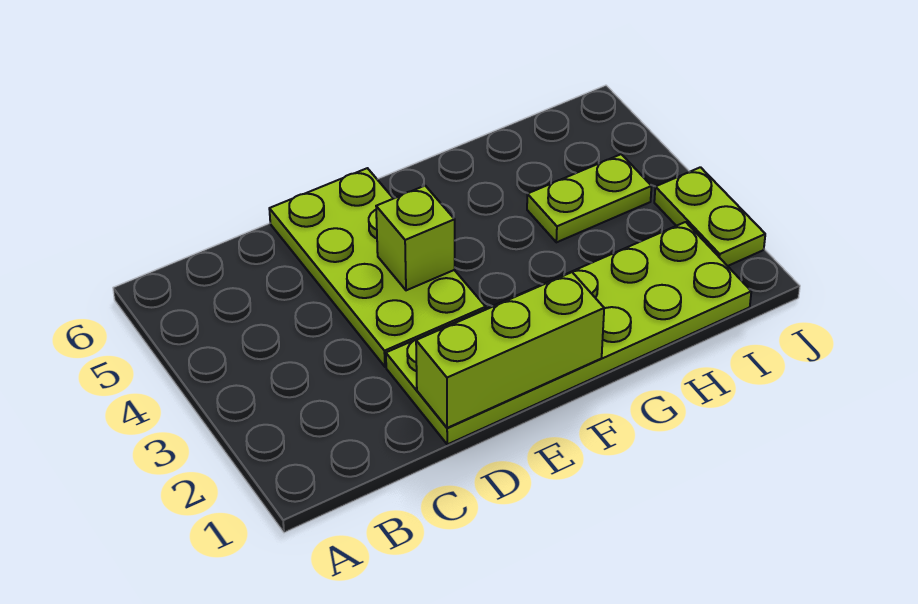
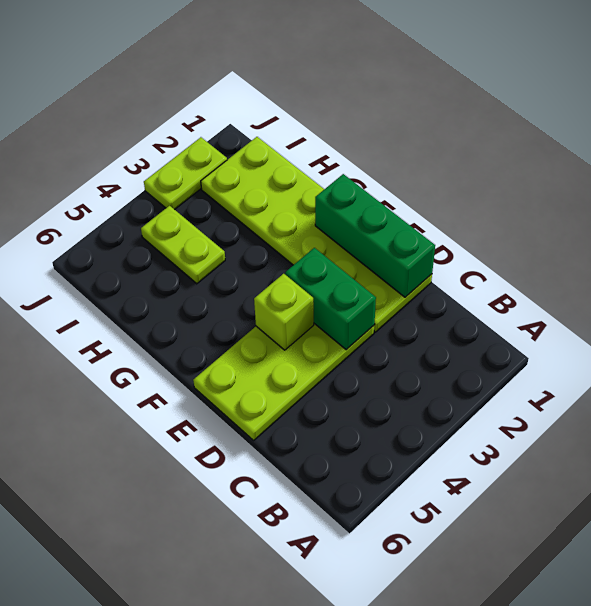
lime 1x3 brick [416,272,604,428] -> green 1x3 brick [315,174,435,297]
none -> green 1x2 brick [285,248,376,350]

